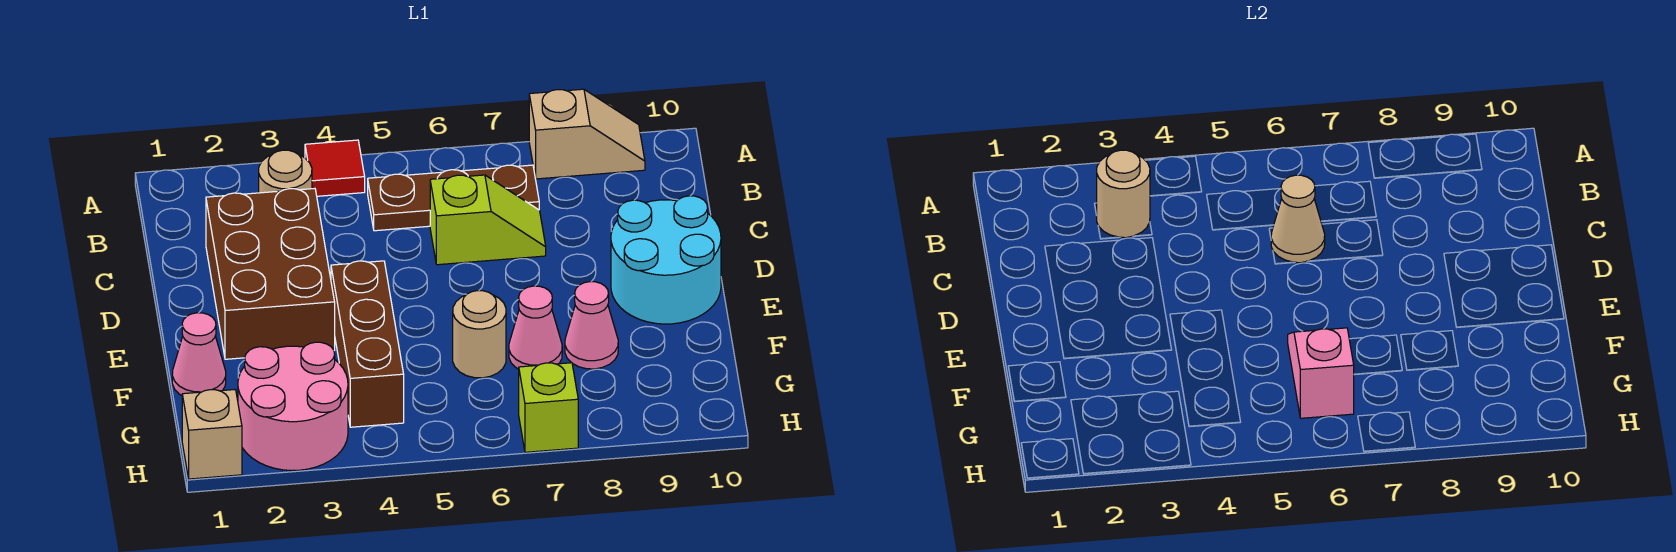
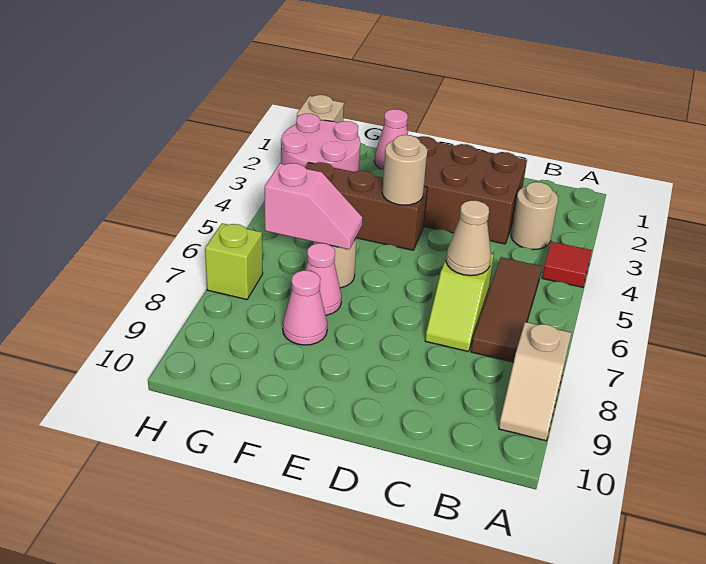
tan 1x1 round brick [1097,150,1150,238] -> tan 1x1 round brick moved to [382,135,427,205]
brown 1x3 plate [368,165,539,231] -> brown 1x3 tile [471,257,542,362]
cyan 2x2 round brick [611,196,721,324] -> none

